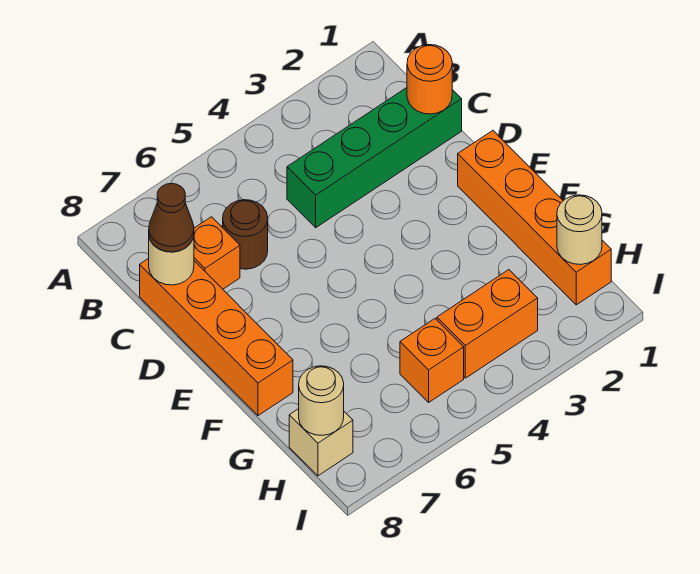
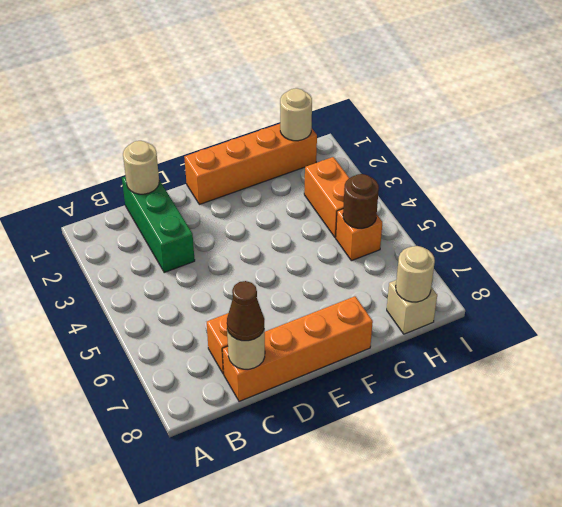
green 1x4 brick [287,88,462,228] -> green 1x3 brick [122,176,195,272]
orange 1x1 round brick [407,45,452,114] -> tan 1x1 round brick [123,141,159,194]
brown 1x1 round brick [223,200,268,269] -> brown 1x1 round brick moved to [343,174,379,228]

